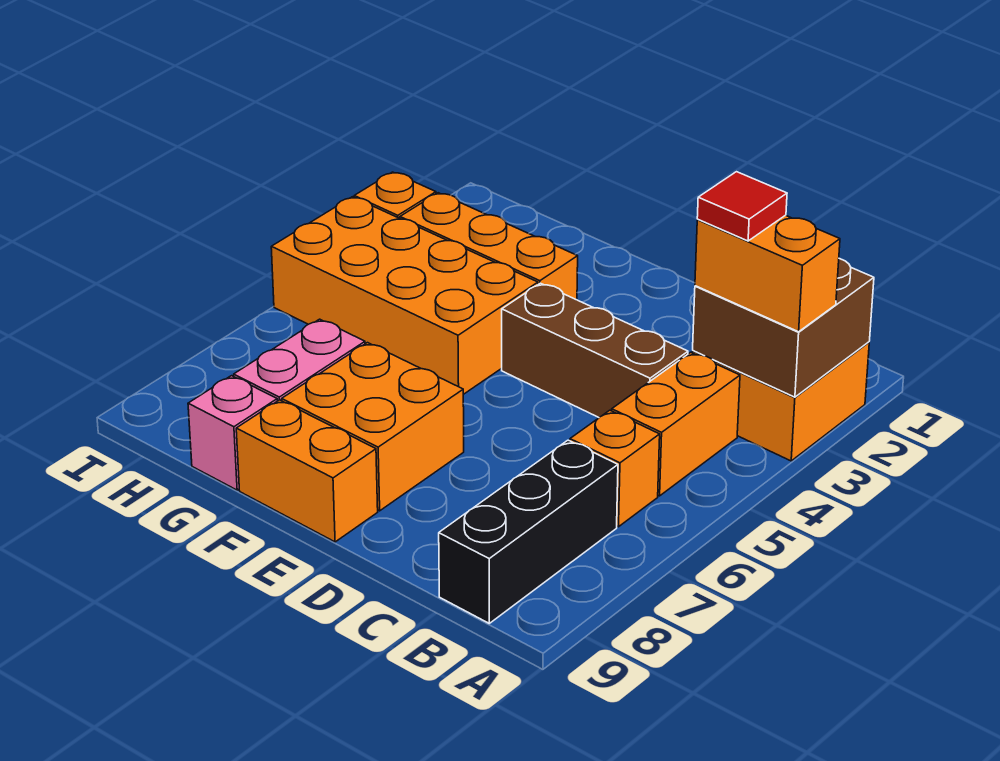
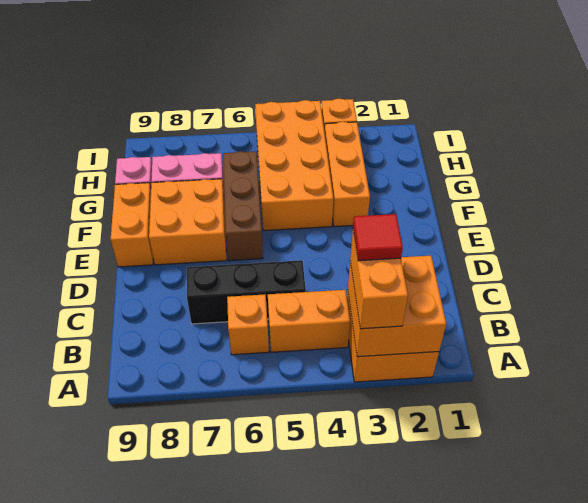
brown 2x2 brick [693,259,874,397] -> orange 2x2 brick [348,256,446,357]
black 1x3 brick [439,440,618,623] -> black 1x3 brick moved to [187,260,306,324]
brown 1x3 brick [502,283,688,417] -> brown 1x3 brick moved to [223,151,263,261]

